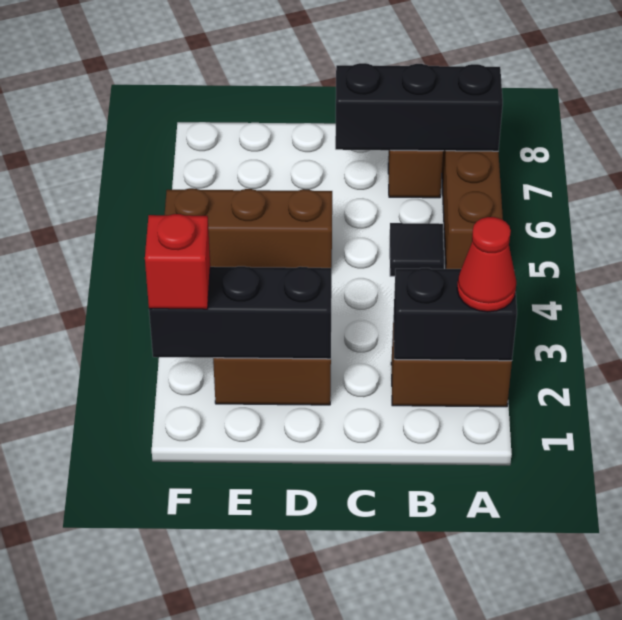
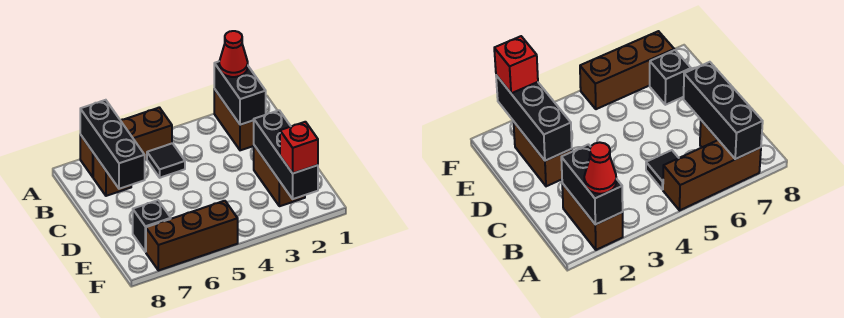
brown 1x3 brick [165,188,332,268] -> brown 1x3 brick turned to [146,201,238,270]
none -> black 1x1 brick [133,200,171,252]

